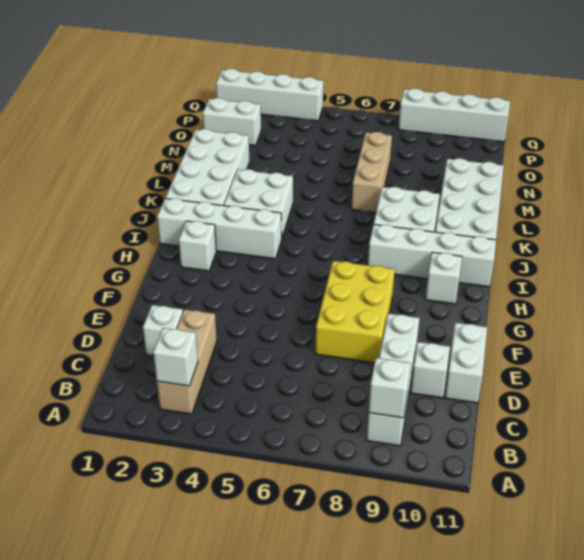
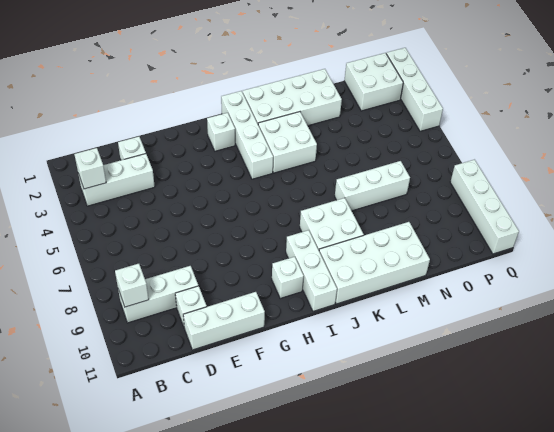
tan 1x3 brick [157,309,217,414] -> white 1x3 brick [79,154,155,206]
white 1x4 brick [367,314,420,446] -> white 1x3 brick [118,266,198,323]
white 1x2 brick [445,323,487,403] -> white 1x3 brick [183,292,265,350]
yellow 2x3 brick [315,261,395,363] -> none
white 1x4 brick [368,224,496,287] -> white 1x3 brick [286,230,337,311]
tan 1x3 brick [352,132,392,213] -> white 1x3 brick [335,161,410,211]
white 1x2 brick [203,98,261,146] -> white 2x2 brick [344,53,403,111]

